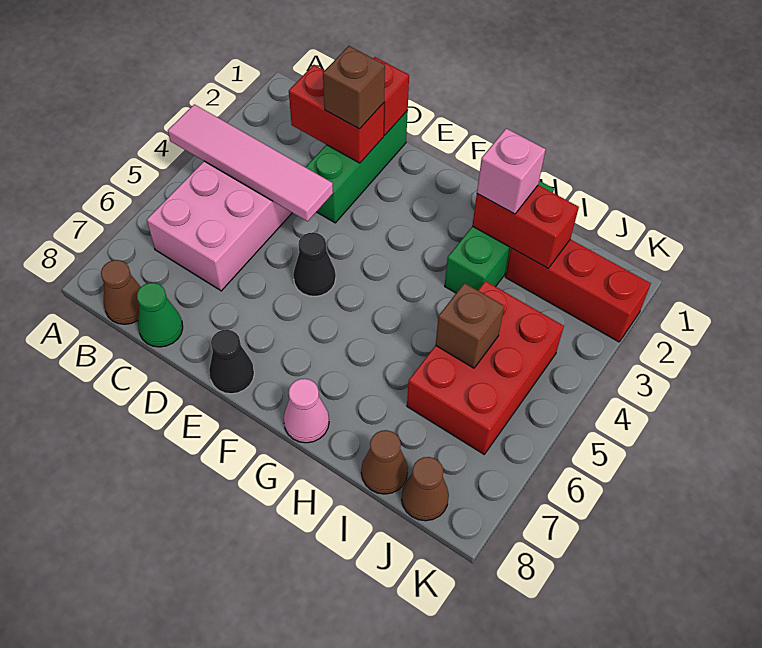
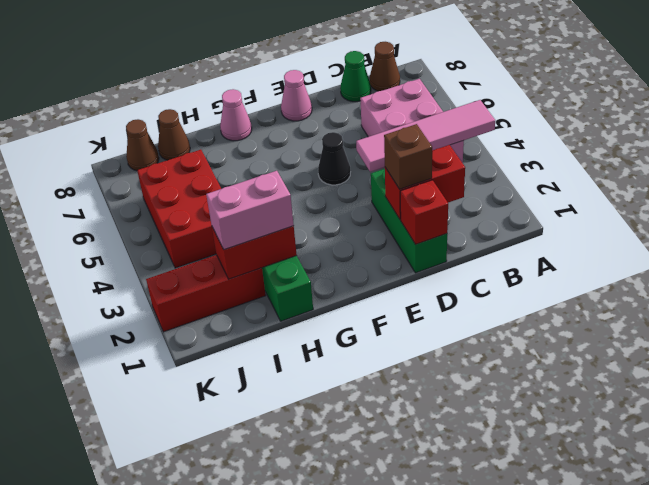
black 1x1 cone [209,330,254,394] -> pink 1x1 cone [281,70,312,121]
pink 1x1 brick [477,128,546,214] -> pink 1x2 brick [206,171,294,250]
brown 1x1 brick [436,283,504,368] -> none

